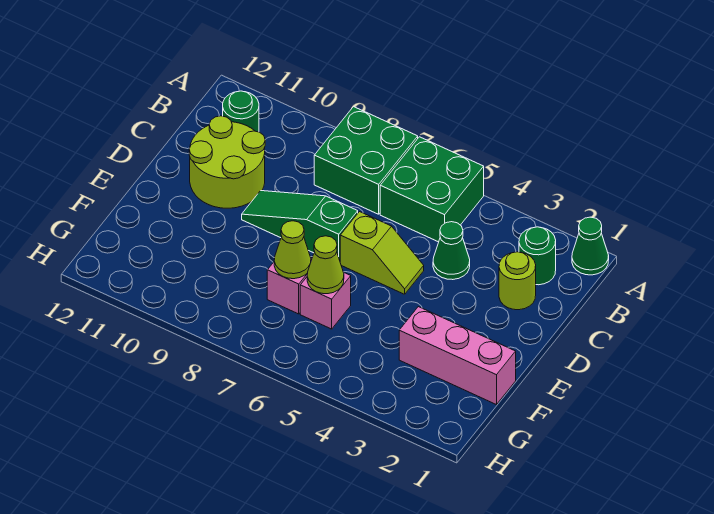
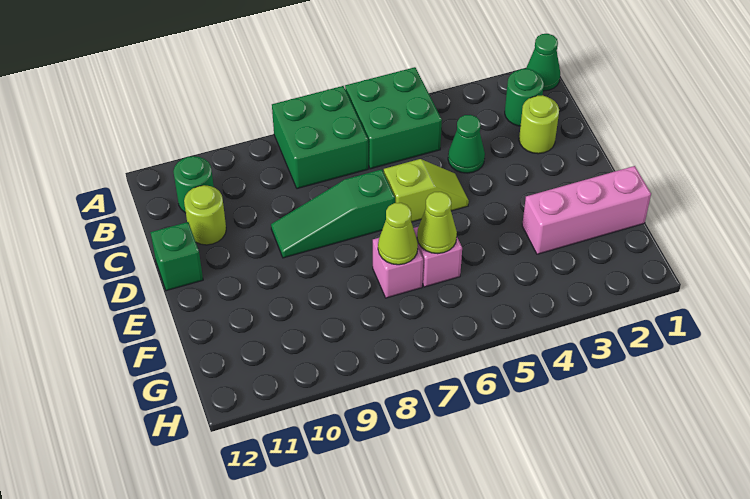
lime 2x2 round brick [189,116,265,208] -> lime 1x1 round brick [184,185,226,245]
none -> green 1x1 brick [150,222,203,291]

